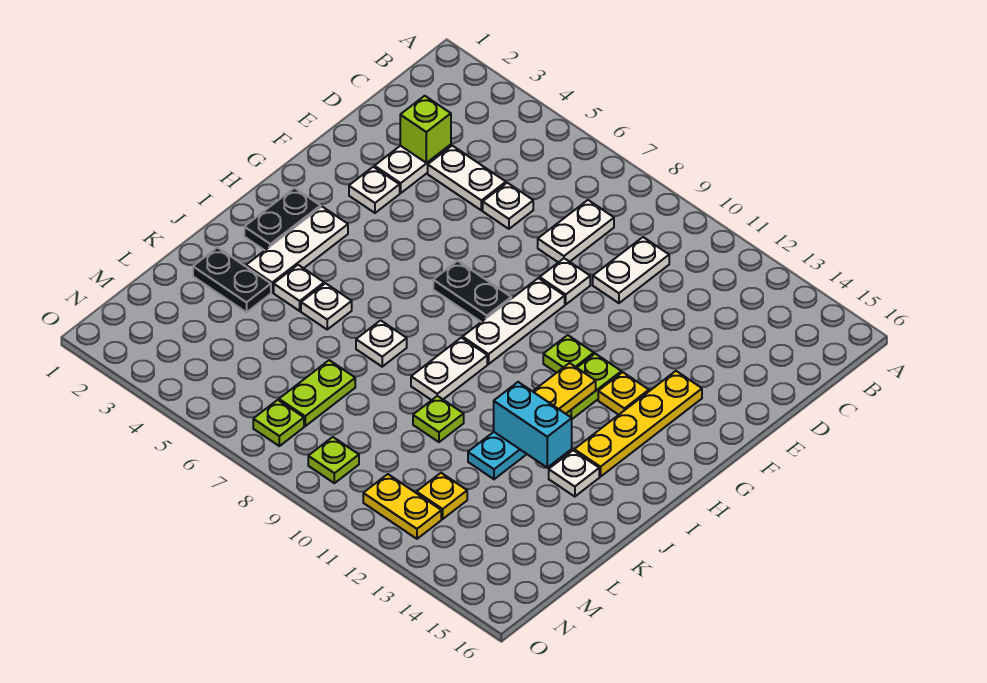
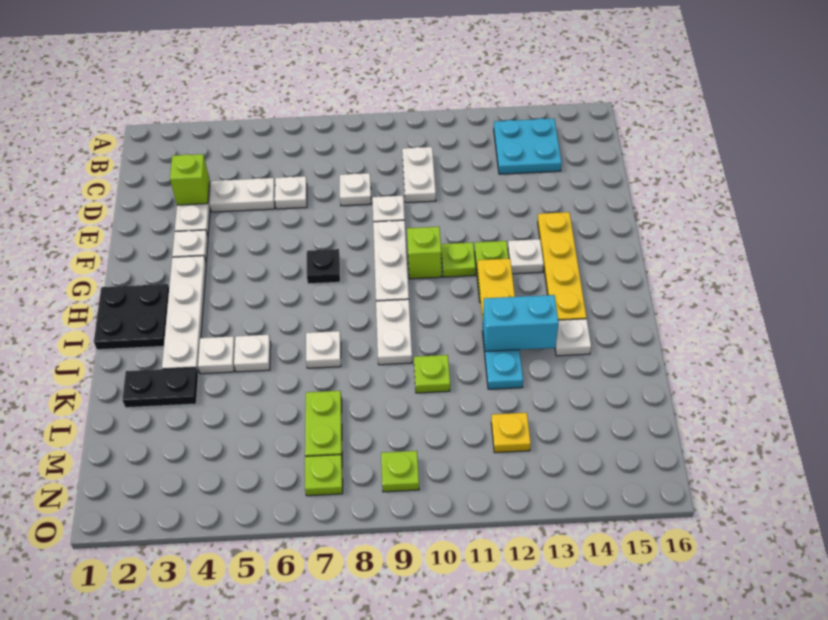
none -> cyan 2x2 plate [494,118,562,174]
white 1x2 plate [538,200,614,262] -> white 1x1 plate [340,173,371,206]
black 1x2 plate [433,261,511,322] -> black 1x1 plate [307,249,340,284]
none -> lime 1x1 brick [407,227,442,279]
yellow 1x1 plate [598,372,649,415] -> white 1x1 plate [508,239,544,274]
black 1x2 plate [244,188,321,250] -> black 2x2 plate [94,284,169,350]
white 1x3 plate [246,207,348,292] -> white 1x4 plate [162,256,206,373]
yellow 1x2 plate [363,474,441,539] -> none

